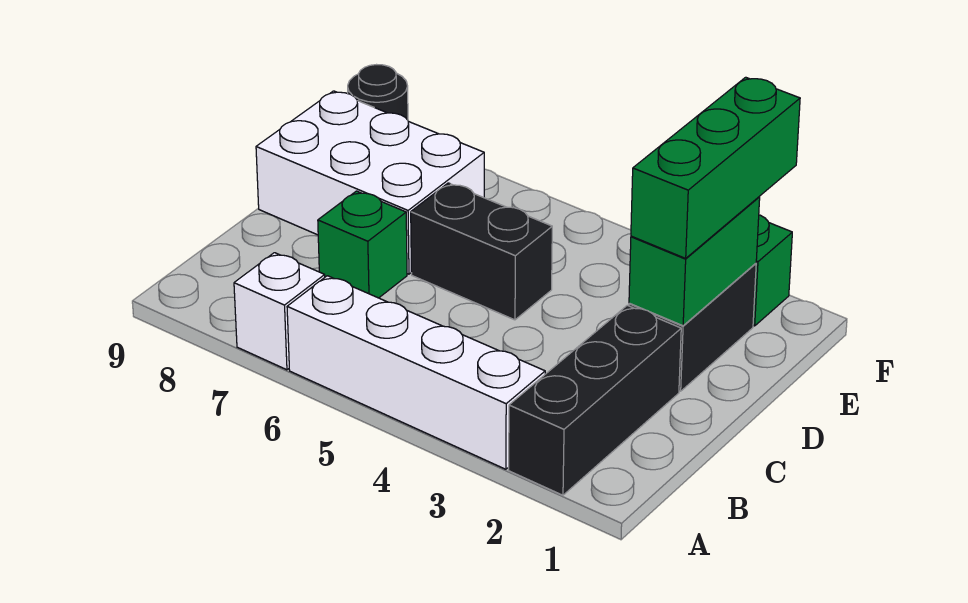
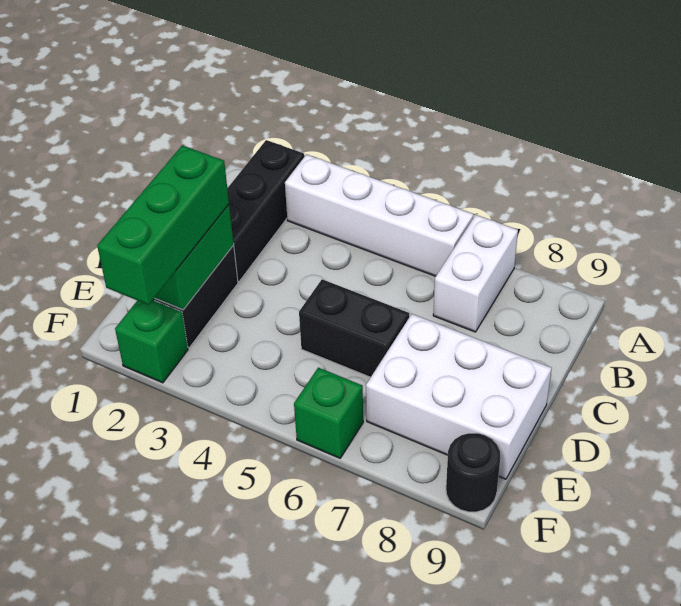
white 1x1 brick [234,253,325,370] -> white 1x2 brick [433,215,518,332]
green 1x1 brick [318,191,407,298] -> green 1x1 brick moved to [294,368,363,458]

